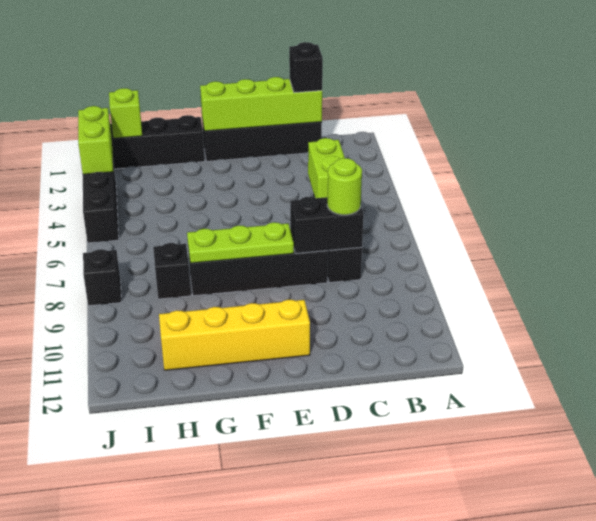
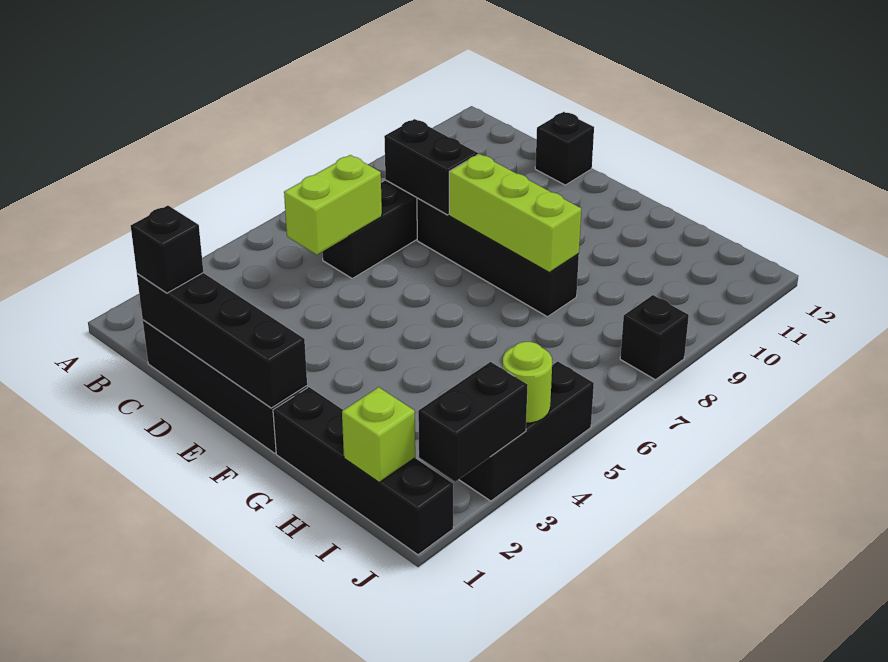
lime 1x4 brick [200,77,322,131] -> black 1x4 brick [137,273,307,408]
lime 1x1 round brick [327,158,362,215] -> lime 1x1 round brick moved to [502,342,552,423]
lime 1x3 plate [187,222,294,263] -> lime 1x3 brick [449,154,581,272]
yellow 1x4 brick [159,300,310,370] -> none
black 1x1 brick [153,243,191,299] -> black 1x1 brick moved to [535,112,594,185]
lime 1x2 brick [78,106,113,174] -> black 1x2 brick [418,362,528,482]

